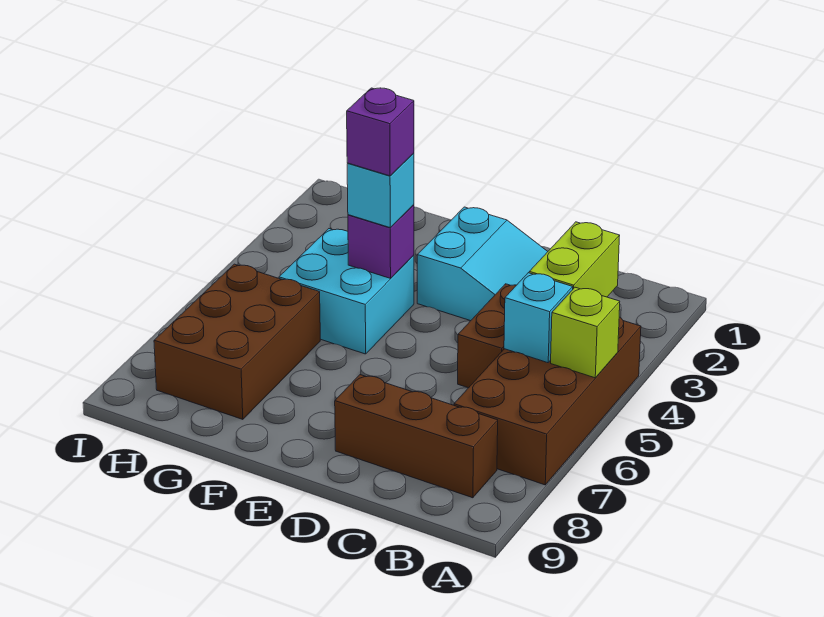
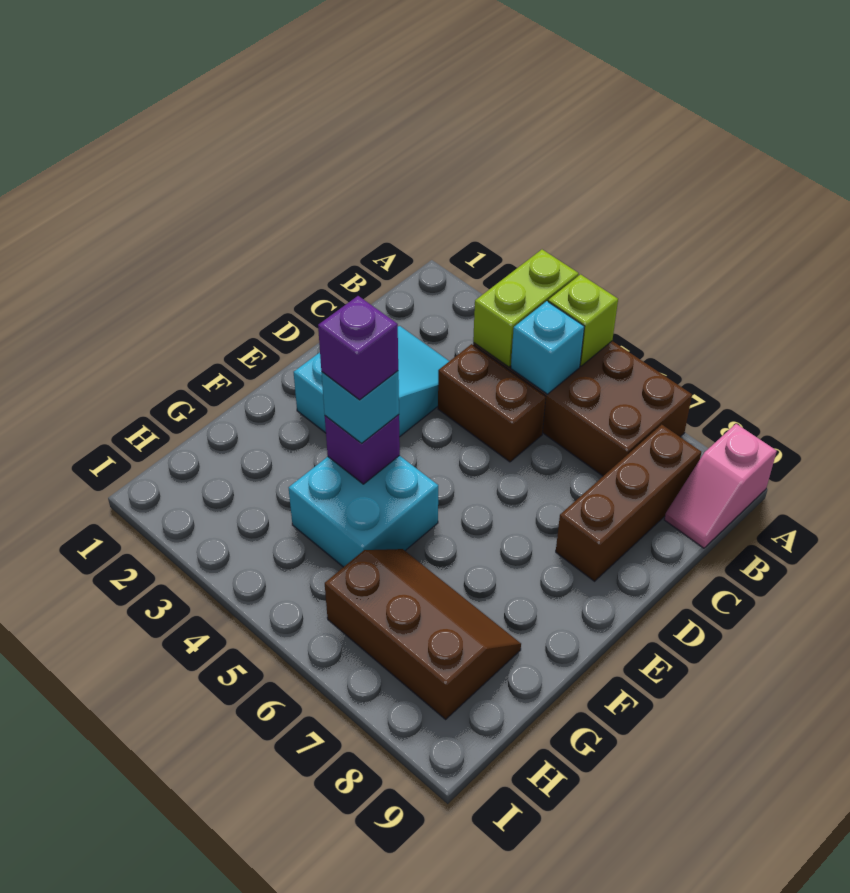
none -> pink 1x2 slope [664,424,777,548]
lime 1x2 brick [529,222,620,297] -> lime 1x2 brick turned to [473,250,579,367]
brown 2x3 brick [154,264,320,419] -> brown 2x3 slope [325,549,521,719]

